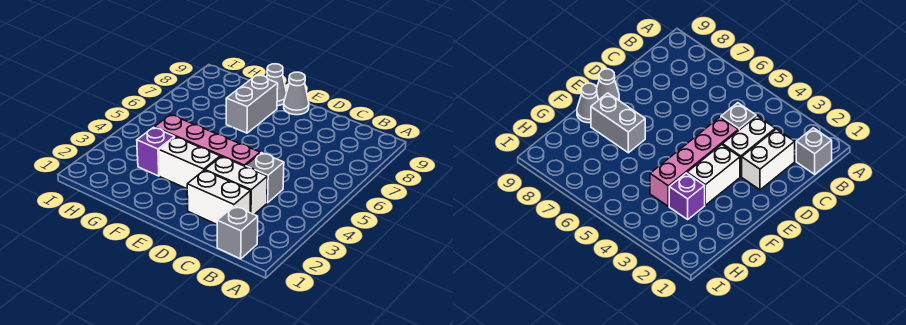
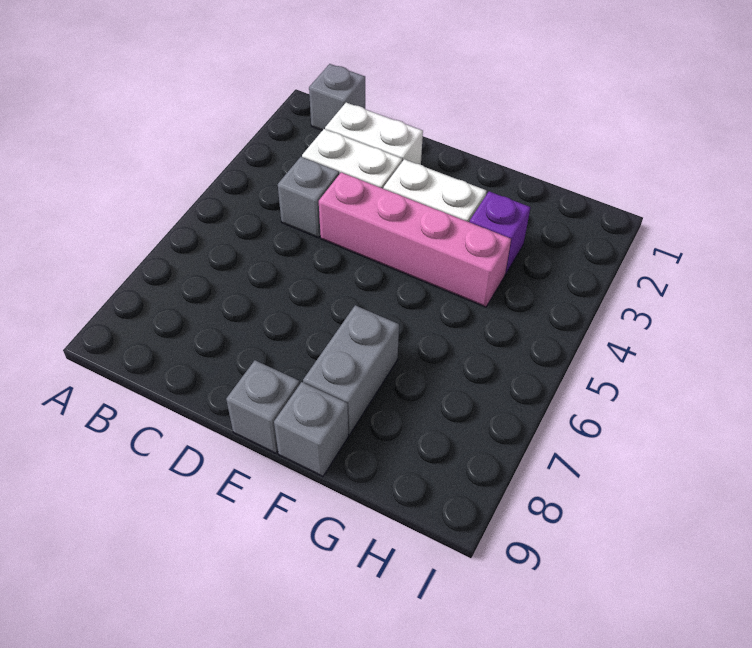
grey 1x1 cone [284,72,309,115] -> grey 1x1 brick [226,360,300,453]
grey 1x1 cone [267,64,287,106] -> grey 1x1 brick [274,382,348,476]

